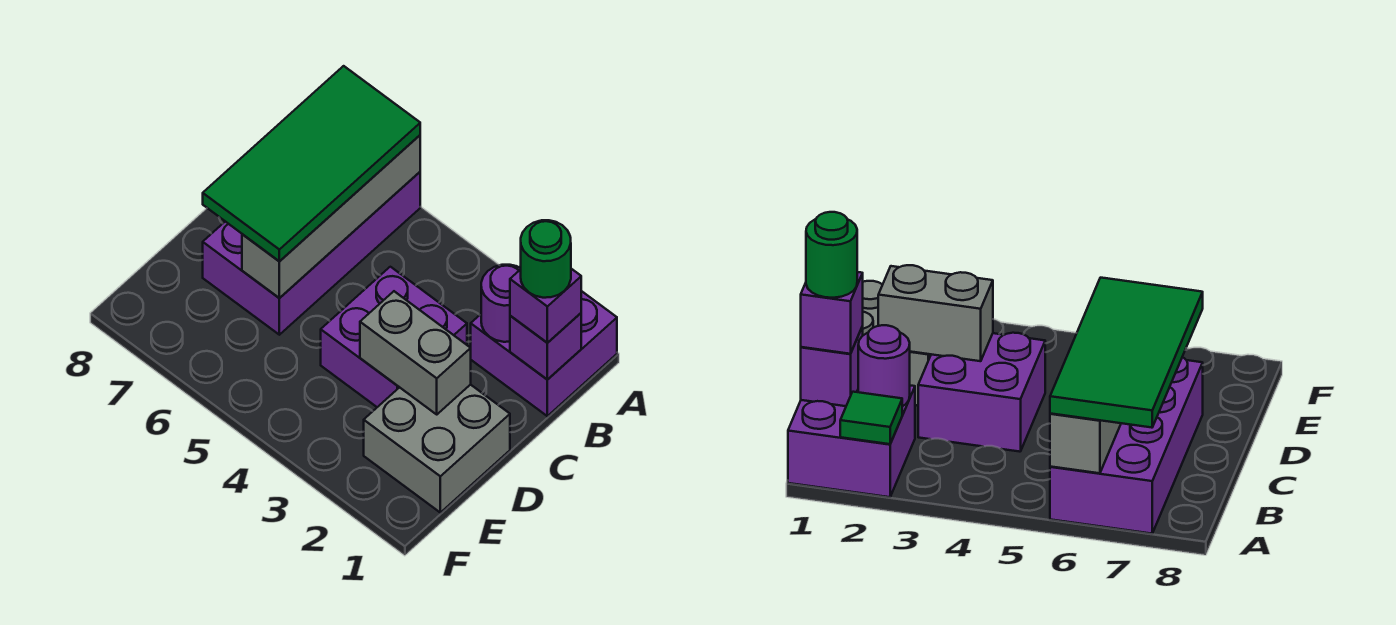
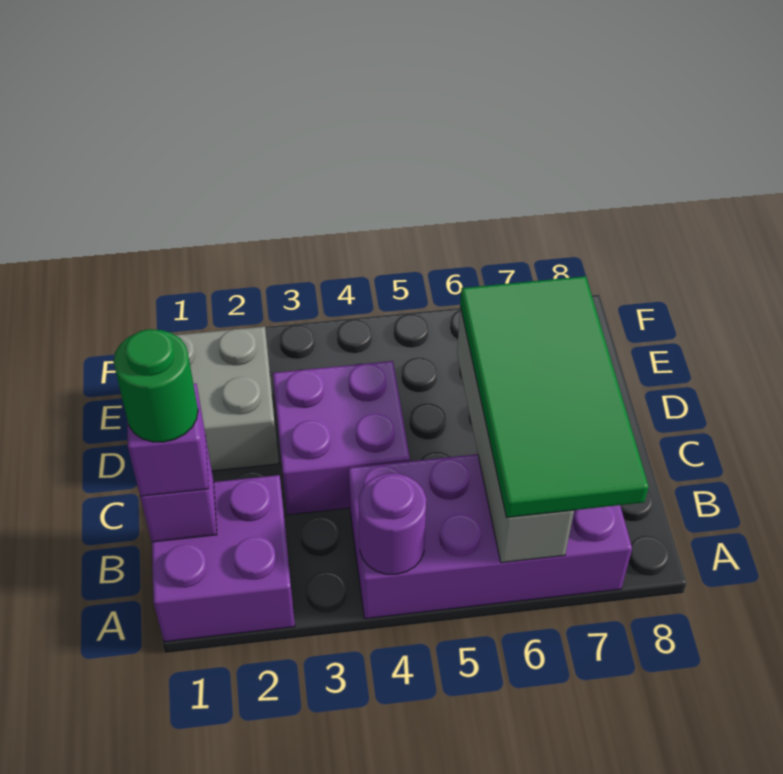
green 1x1 tile [840,392,902,444] -> none
purple 2x4 brick [203,172,420,335] -> purple 2x4 brick turned to [348,454,632,619]
purple 1x1 round brick [481,265,521,342] -> purple 1x1 round brick moved to [358,473,426,574]
grey 1x2 brick [360,291,471,414] -> none

